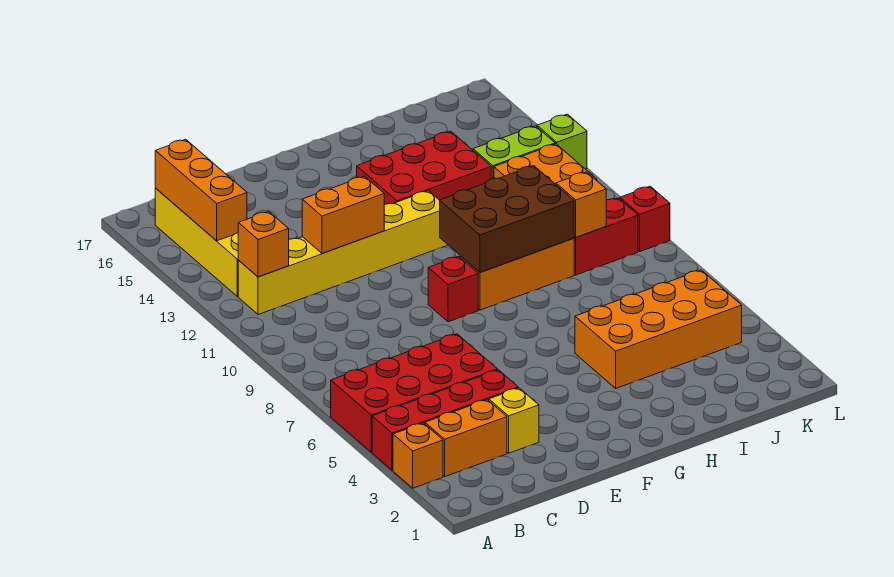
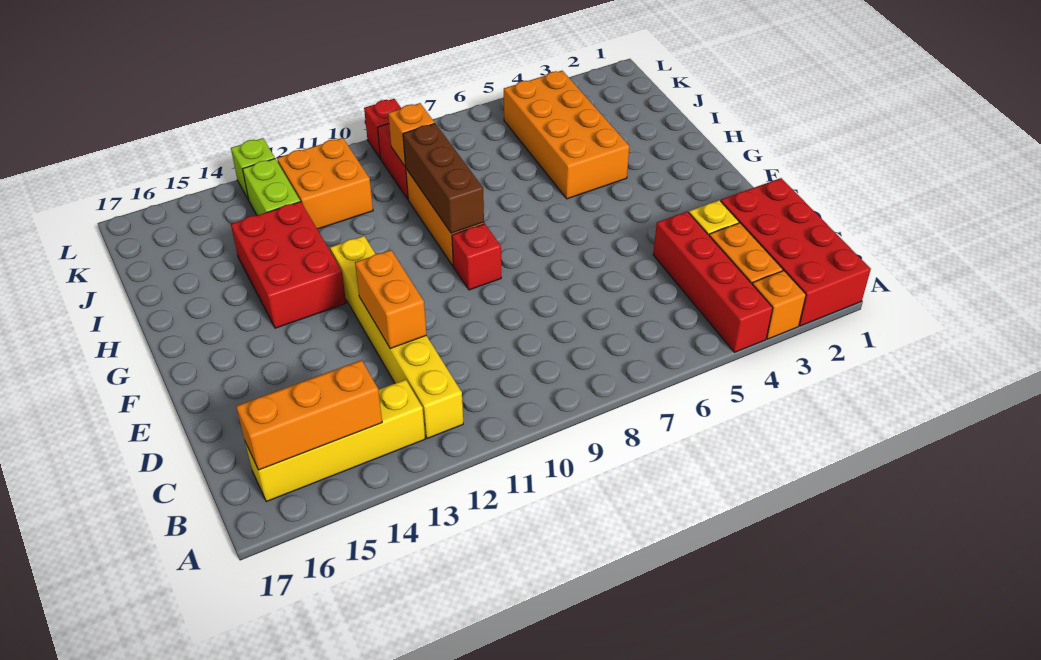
red 2x4 brick [331,334,497,452] -> red 2x4 brick moved to [721,178,871,326]
orange 1x1 brick [238,211,289,277] -> none
brown 2x3 brick [440,166,574,272] -> brown 1x3 brick [403,124,484,233]

